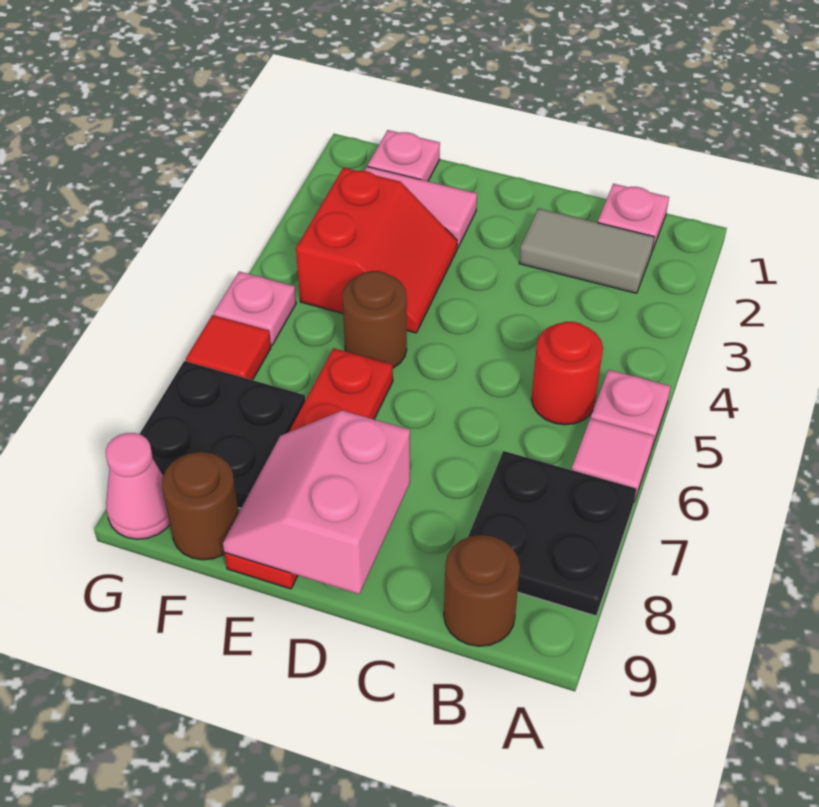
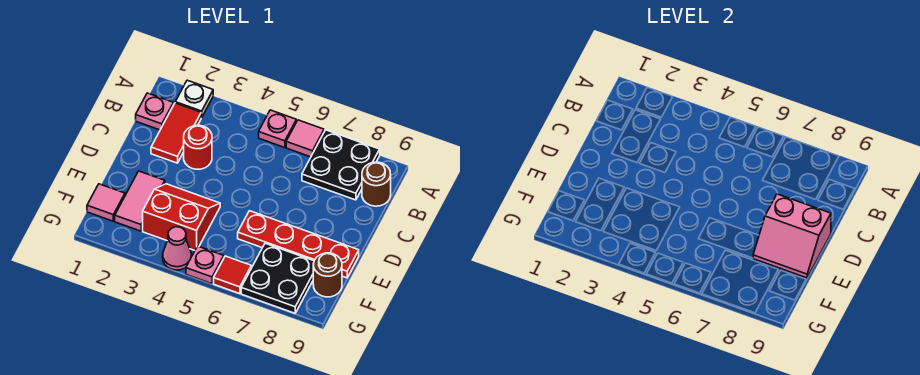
none -> white 1x1 plate [175,80,213,118]
grey 1x2 tile [519,208,654,293] -> red 1x2 tile [151,103,201,163]
red 1x1 round brick [532,322,603,425] -> red 1x1 round brick moved to [184,125,212,169]
brown 1x1 round brick [342,271,407,368] -> none
pink 1x1 plate [368,130,440,181] -> pink 1x1 tile [87,184,125,221]
pink 1x1 cone [106,433,170,539] -> pink 1x1 cone moved to [163,227,191,270]

